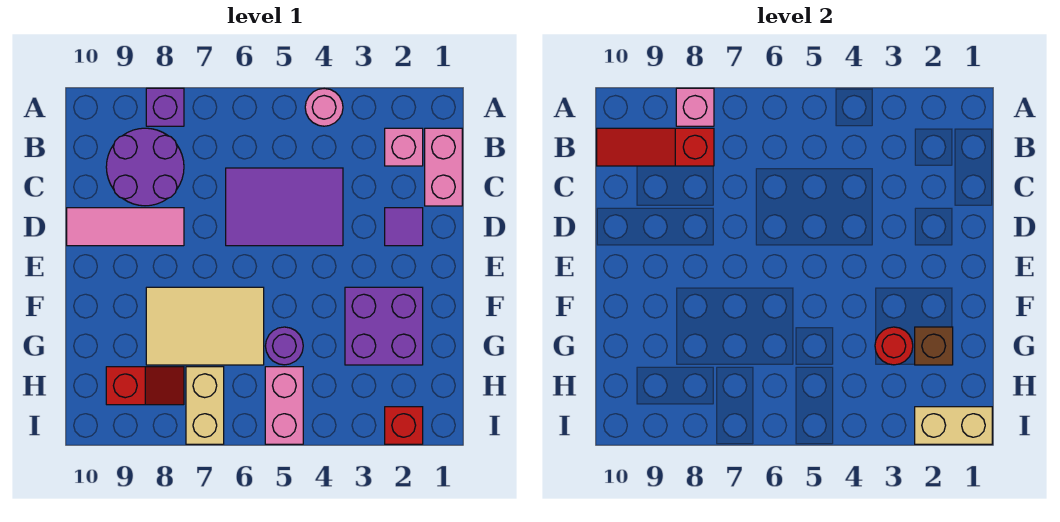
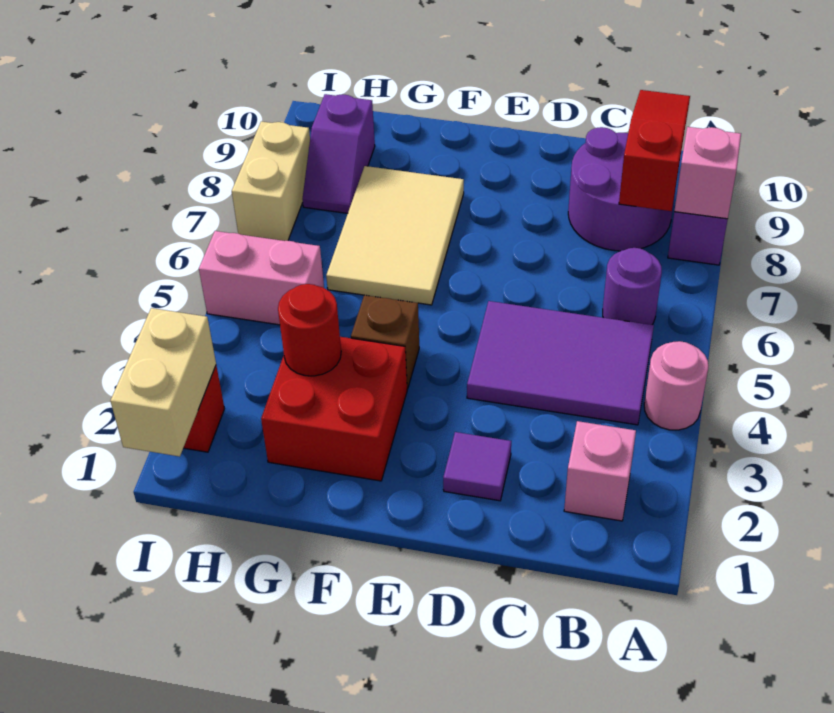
pink 1x2 brick [425,128,462,206] -> none
purple 2x3 tile [226,168,343,246] -> purple 2x3 tile turned to [467,301,654,425]
pink 1x3 tile [67,208,184,246] -> none
purple 2x2 brick [345,287,423,365] -> red 2x2 brick [261,337,407,481]
brown 1x1 brick [915,327,953,365] -> brown 1x1 brick moved to [351,295,419,389]
purple 1x1 round brick [266,327,303,365] -> purple 1x1 round brick moved to [603,248,662,325]
tan 1x2 brick [186,367,224,444] -> tan 1x2 brick turned to [232,121,310,241]
red 1x2 slope [106,367,184,405] -> purple 1x2 slope [302,94,375,213]

